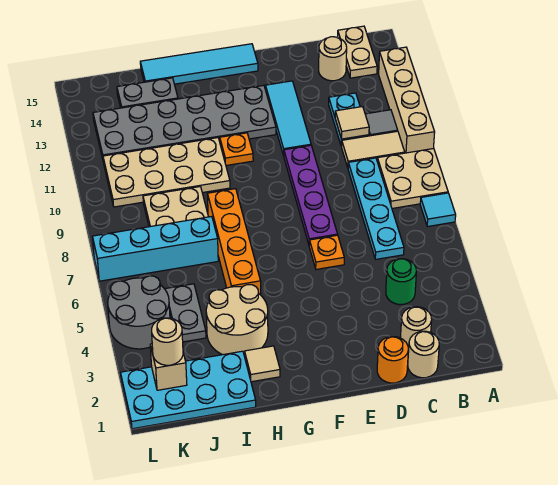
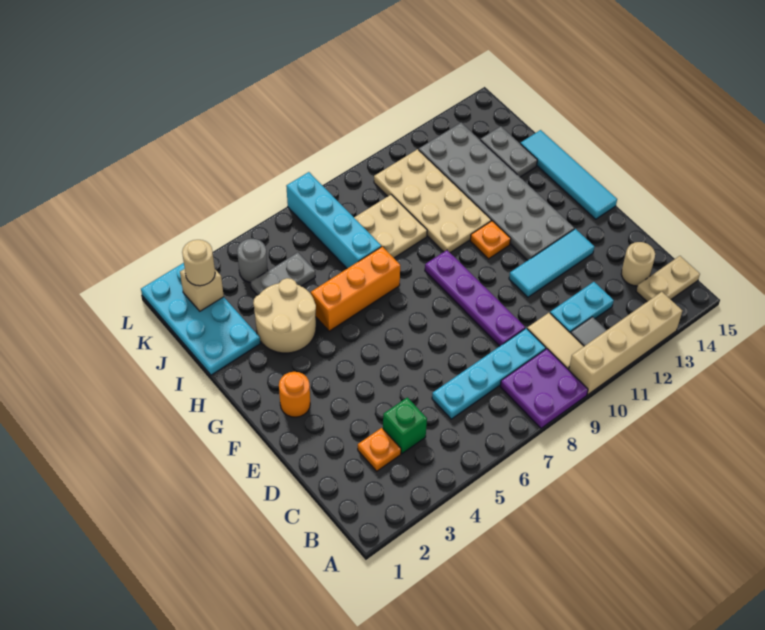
cyan 1x1 tile [420,193,456,227] -> none
tan 2x2 plate [377,148,448,208] -> purple 2x2 plate [500,349,588,428]
tan 1x1 round brick [408,331,439,378] -> none
tan 1x1 round brick [401,307,432,351] -> none
green 1x1 round brick [386,259,416,305] -> green 1x1 brick [383,397,427,454]
tan 1x1 tile [335,107,369,139] -> none
orange 1x1 round brick [377,337,408,383] -> orange 1x1 round brick moved to [279,372,310,417]
orange 1x1 plate [309,235,344,269] -> orange 1x1 plate moved to [358,428,401,471]
purple 1x4 plate [284,145,338,245] -> purple 1x4 plate turned to [425,250,525,346]
tan 1x1 tile [245,346,280,382] -> none
orange 1x4 brick [208,189,261,295] -> orange 1x3 brick [311,247,400,331]
grey 2x2 round brick [108,276,170,349] -> grey 1x1 round brick [237,239,268,283]

